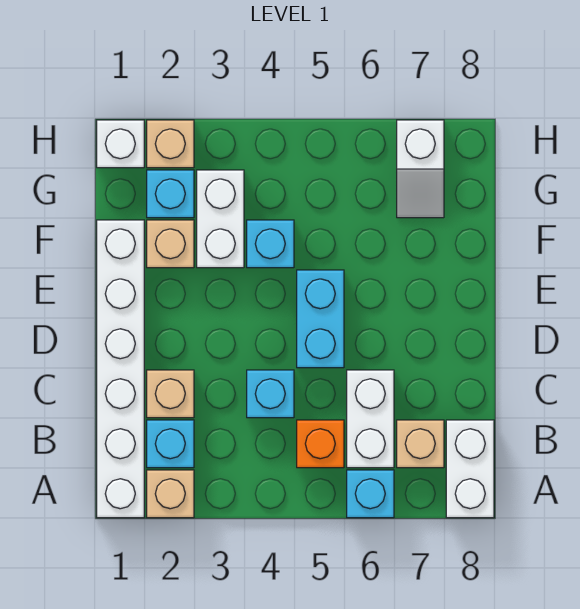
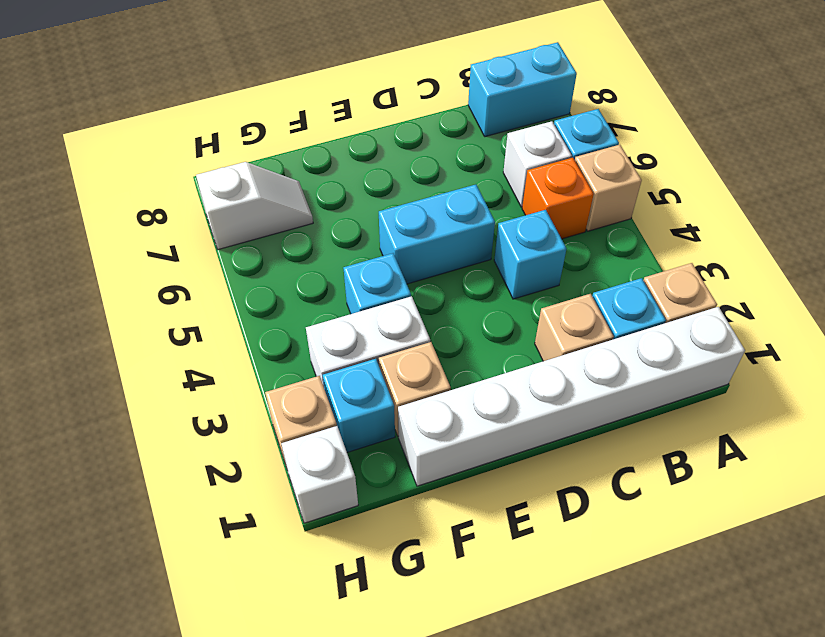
white 1x2 brick [446,420,494,518] -> cyan 1x2 brick [468,42,577,137]
white 1x2 brick [347,370,394,468] -> white 1x1 brick [503,121,572,207]
tan 1x1 brick [397,420,444,468] -> tan 1x1 brick moved to [575,145,642,231]

